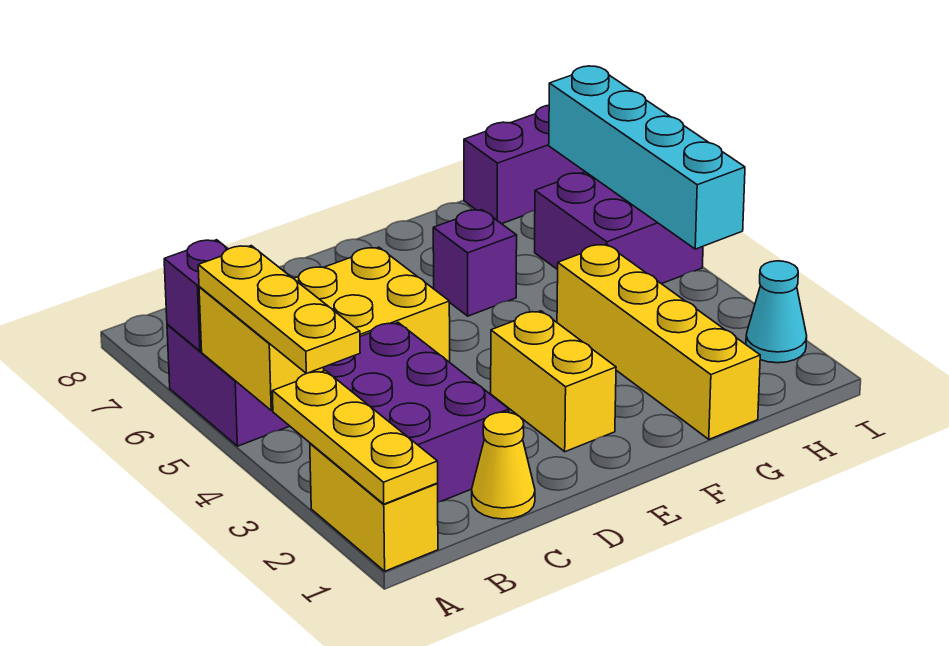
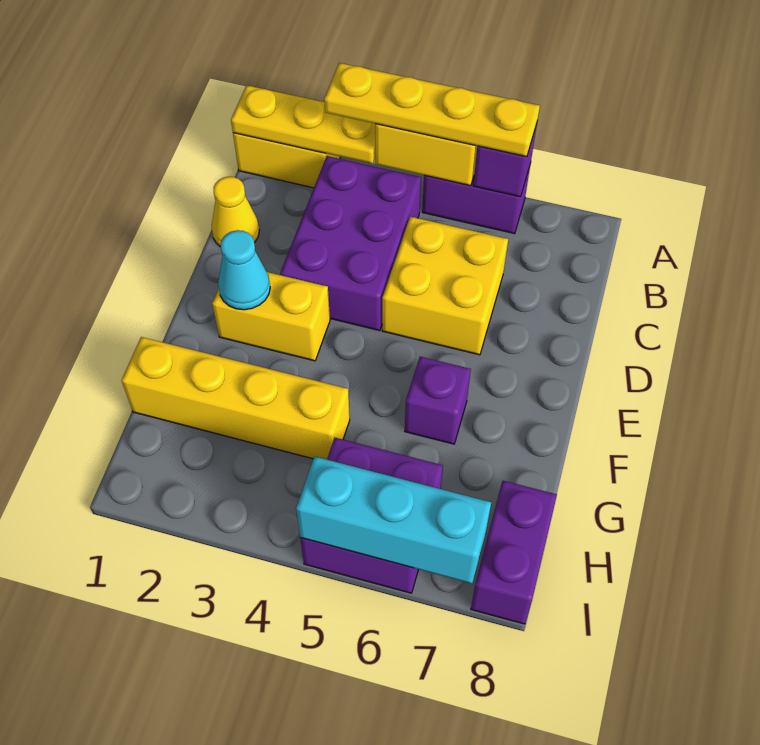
yellow 1x3 plate [198,246,360,373] -> yellow 1x4 plate [324,63,540,157]
purple 2x3 brick [324,323,509,502] -> purple 2x3 brick turned to [280,156,421,331]
cyan 1x1 cone [746,261,807,363] -> cyan 1x1 cone moved to [218,230,270,310]
cyan 1x4 brick [549,66,745,249] -> cyan 1x3 brick [296,456,491,583]

